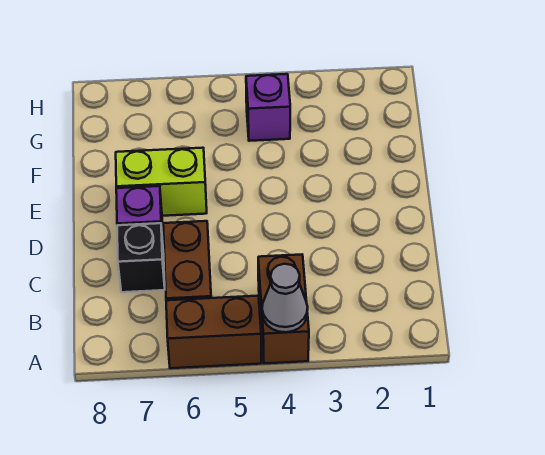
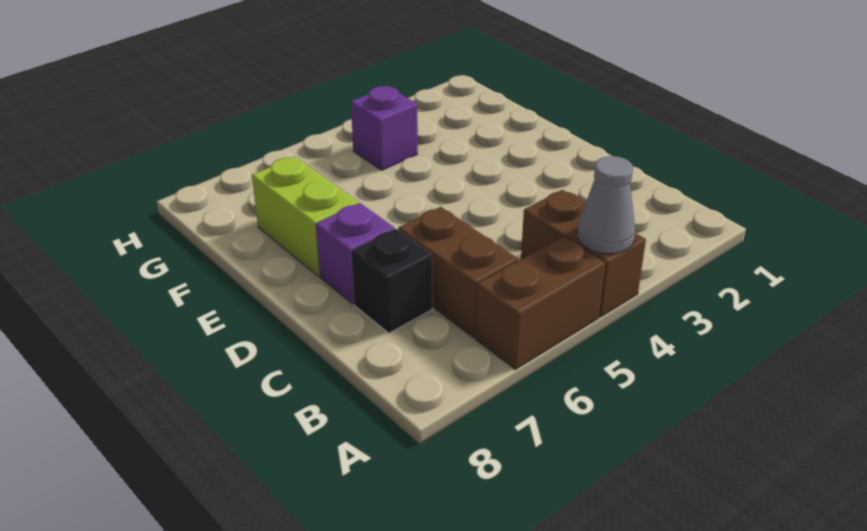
lime 1x2 brick [116,148,207,216] -> lime 1x2 brick turned to [252,157,359,276]

